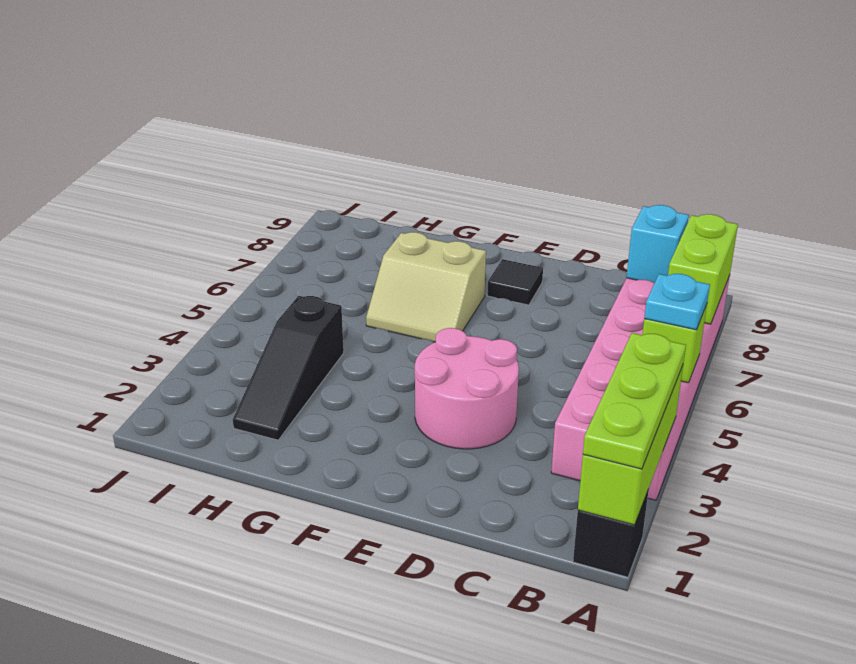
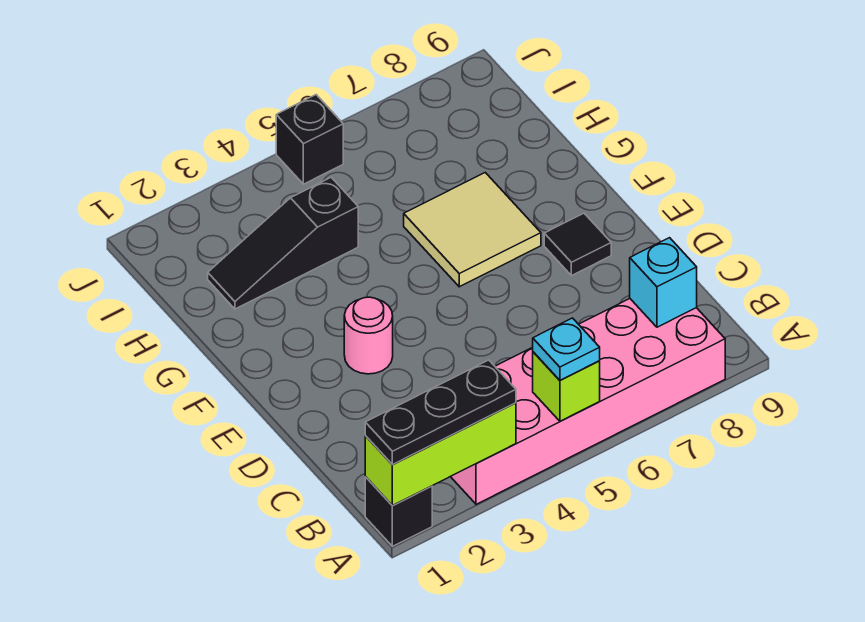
lime 1x3 plate [583,333,686,469] -> black 1x3 plate [365,360,516,465]
lime 1x2 brick [668,214,738,324] -> none
pink 2x2 round brick [415,328,519,449] -> pink 1x1 round brick [344,297,393,374]
tan 2x2 slope [366,232,486,342] -> tan 2x2 tile [404,173,541,287]
none -> black 1x1 brick [276,95,343,184]

